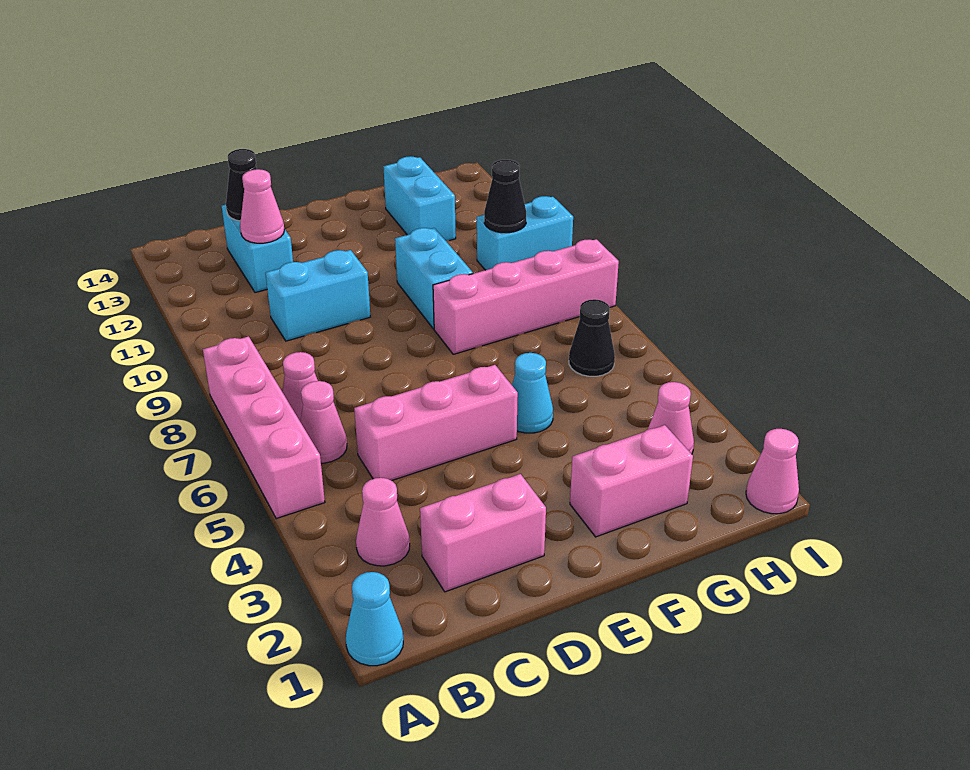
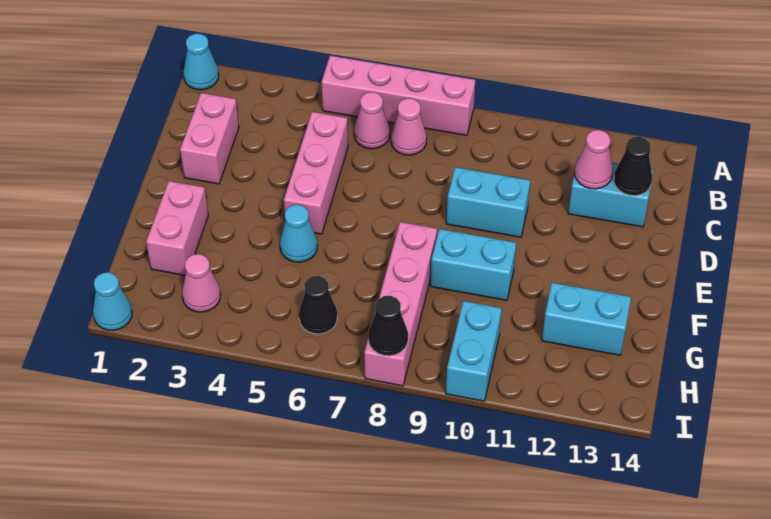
pink 1x1 cone [356,478,410,566] -> none
cyan 1x2 brick [265,250,370,341] -> cyan 1x2 brick turned to [446,167,530,237]
black 1x1 cone [484,160,526,233] -> black 1x1 cone moved to [368,296,408,356]
pink 1x1 cone [746,429,799,514] -> cyan 1x1 cone [93,272,132,330]

